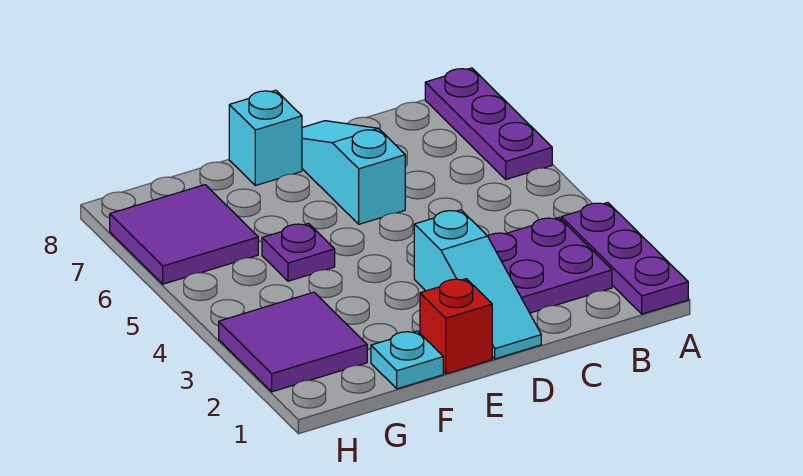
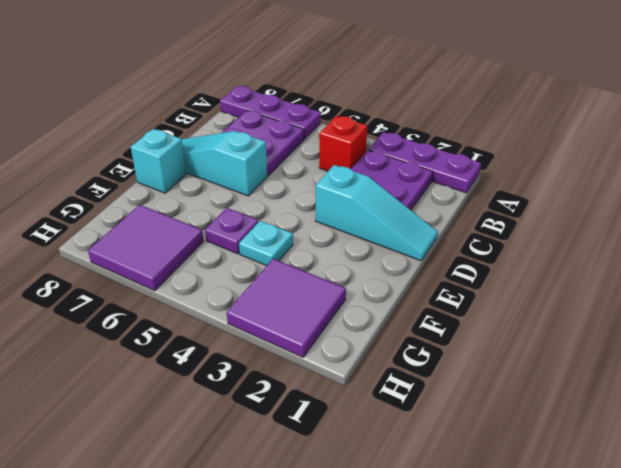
none -> purple 2x2 plate [222,111,304,176]
red 1x1 brick [420,279,492,374] -> red 1x1 brick moved to [319,116,367,171]
cyan 1x1 plate [371,331,443,389] -> cyan 1x1 plate moved to [239,221,293,266]

